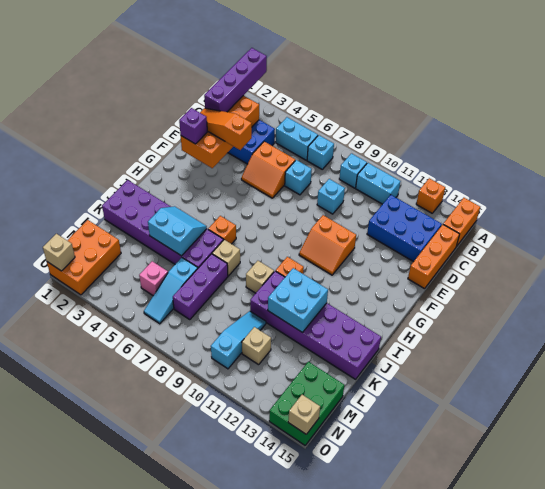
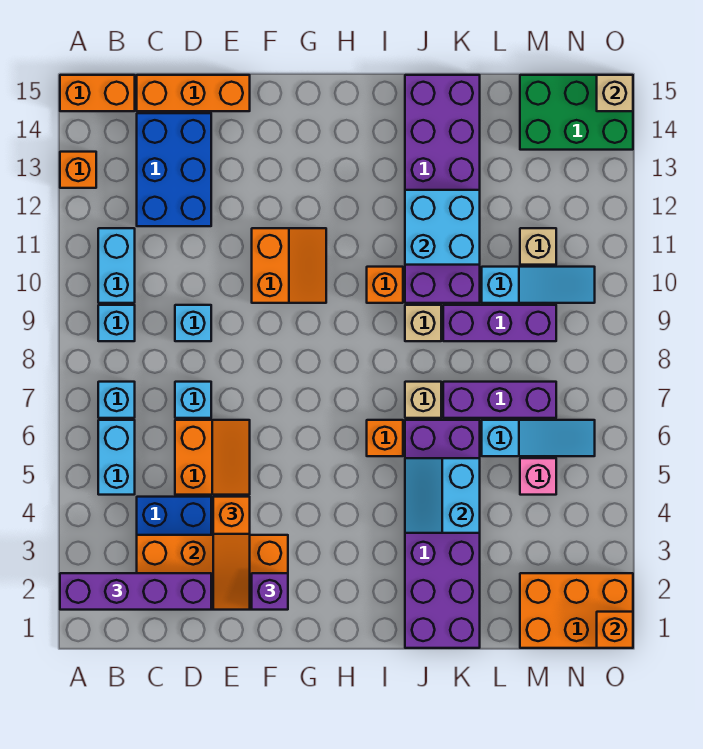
none -> purple 1x3 brick [443,305,556,341]
cyan 1x3 slope [211,311,266,369] -> cyan 1x3 slope turned to [482,267,595,303]
tan 1x1 brick [43,234,75,271] -> orange 1x1 brick [597,612,633,648]

